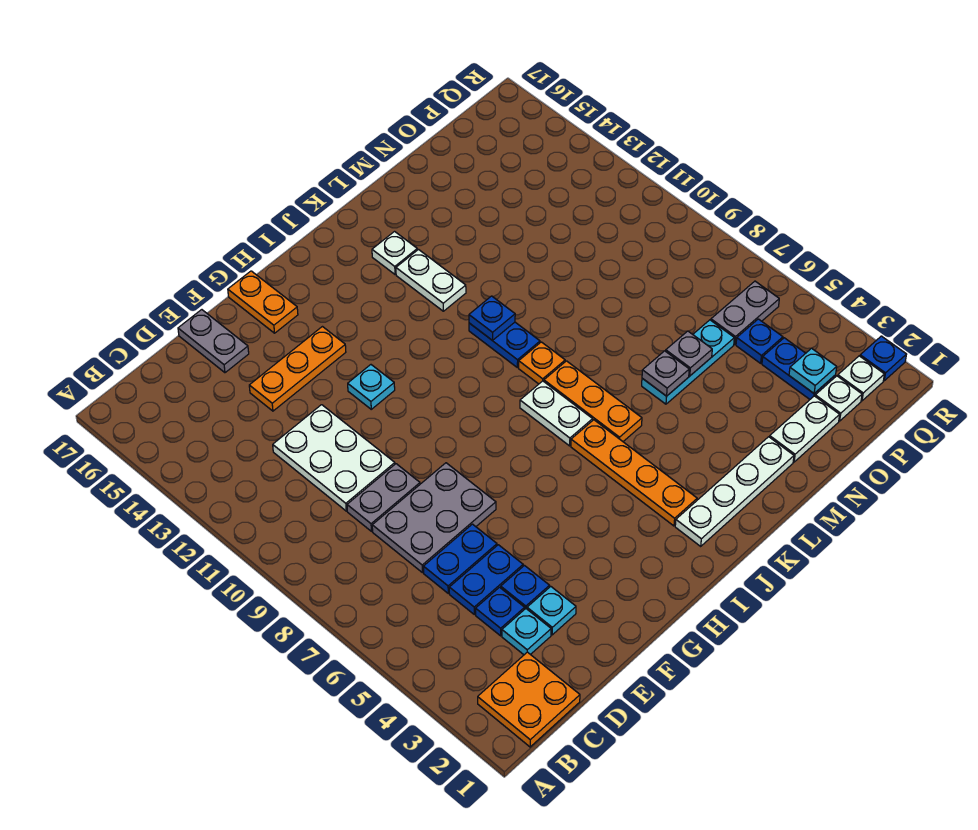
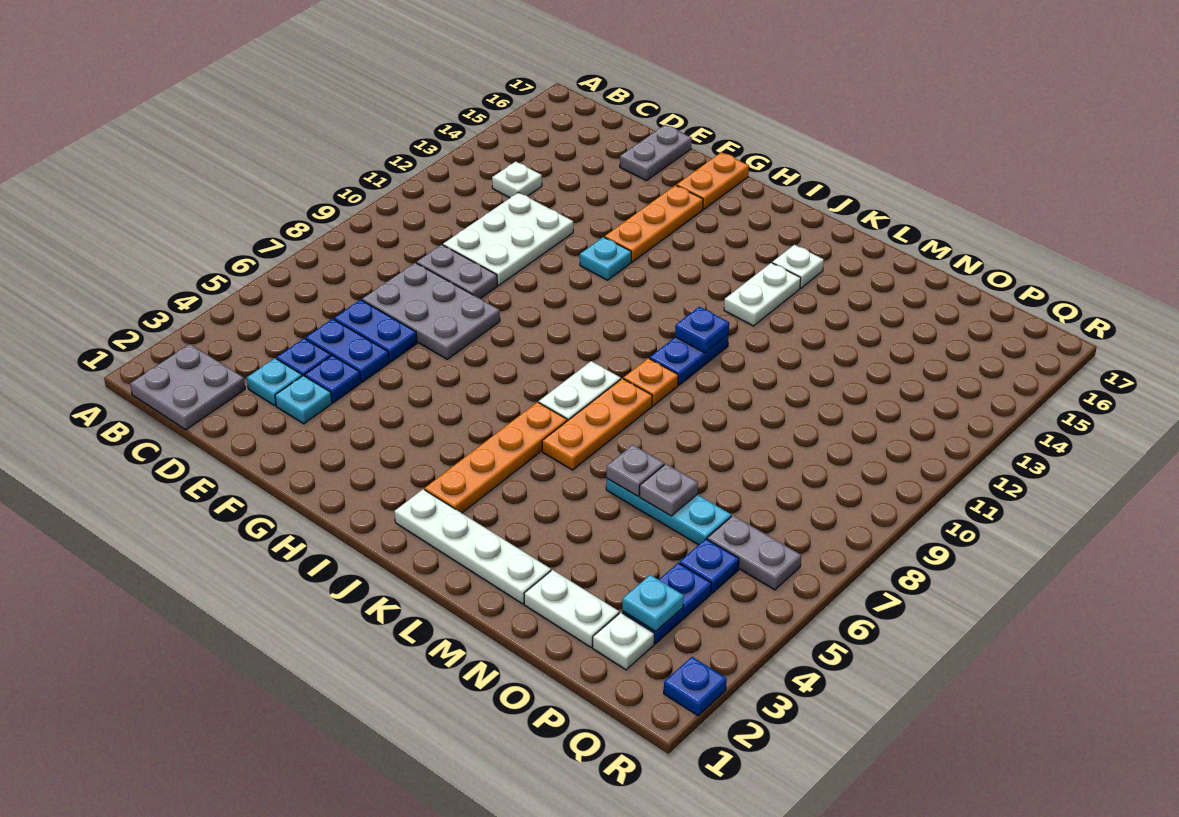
orange 2x2 plate [478,652,580,747] -> grey 2x2 plate [130,344,245,430]
orange 1x3 plate [249,327,346,411] -> orange 1x3 plate turned to [605,185,703,262]
white 1x1 plate [838,356,884,401] -> white 1x1 plate moved to [492,161,542,198]

